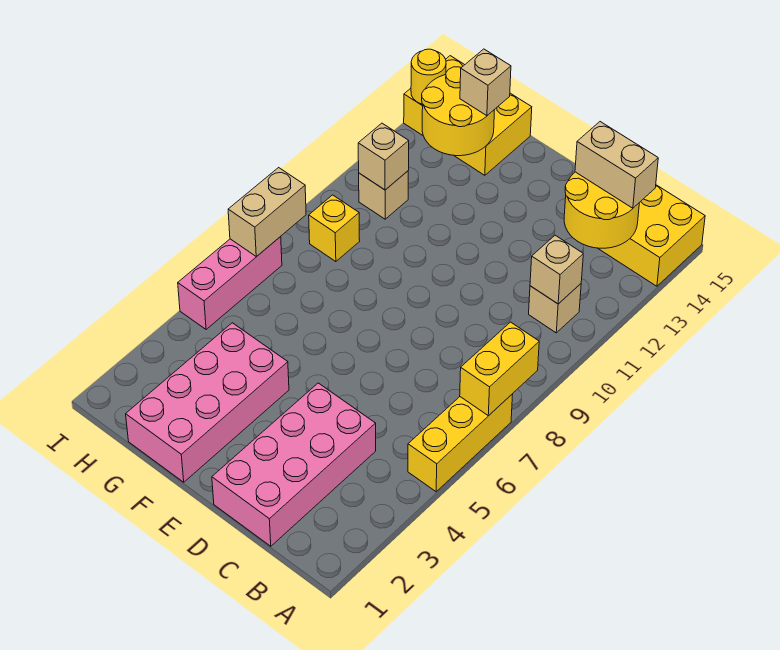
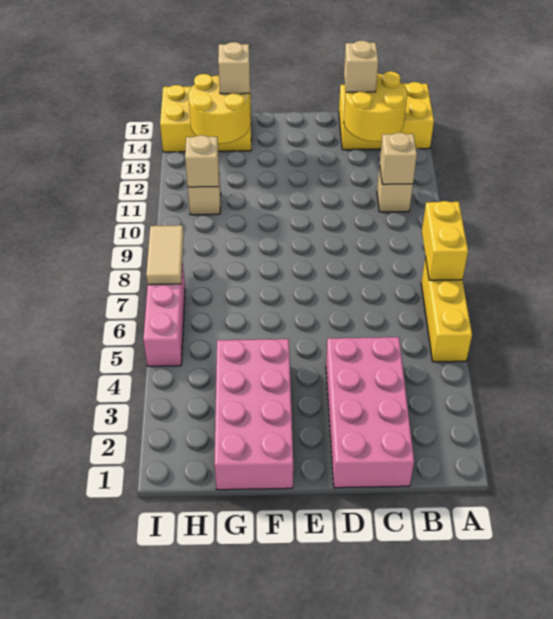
tan 1x2 brick [575,122,658,208] -> tan 1x1 brick [344,41,378,92]
yellow 1x1 brick [309,195,360,262] -> none
tan 1x2 brick [228,168,306,257] -> tan 1x2 tile [146,225,184,285]
yellow 1x1 round brick [411,49,446,104] -> none

